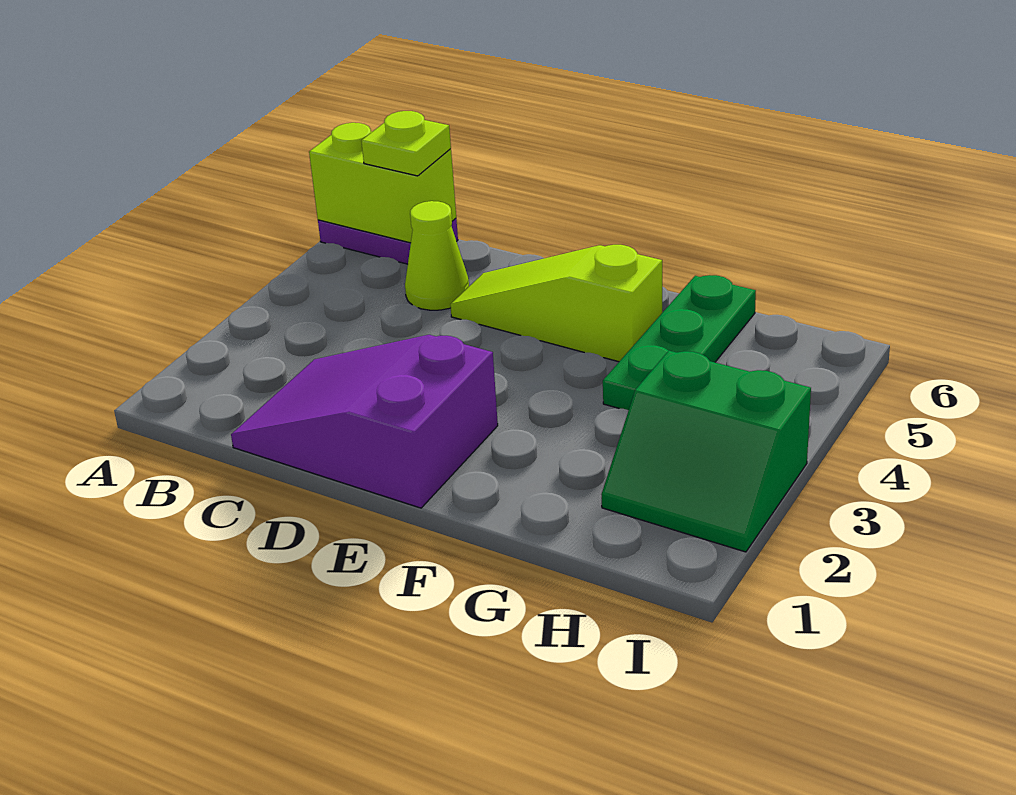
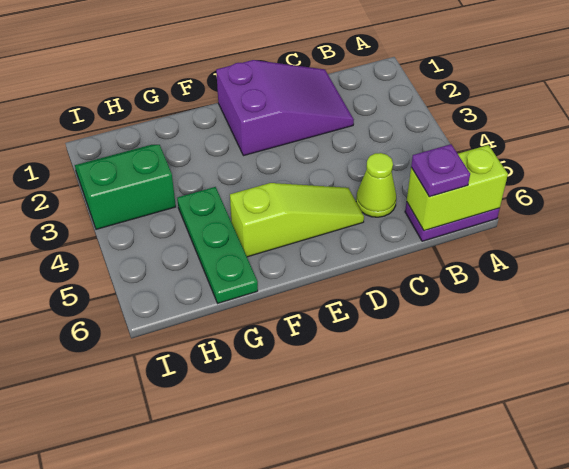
lime 1x1 plate [361,111,451,176] -> purple 1x1 plate [411,144,470,197]

